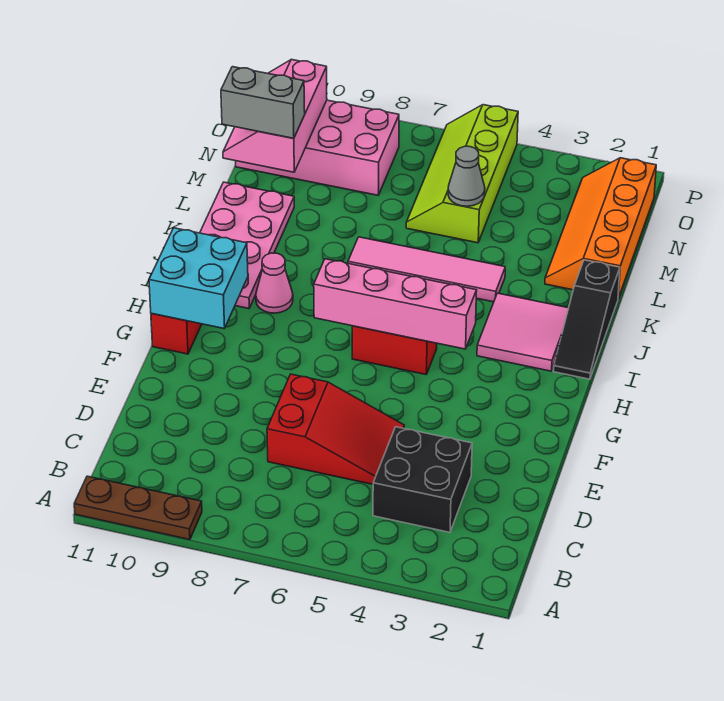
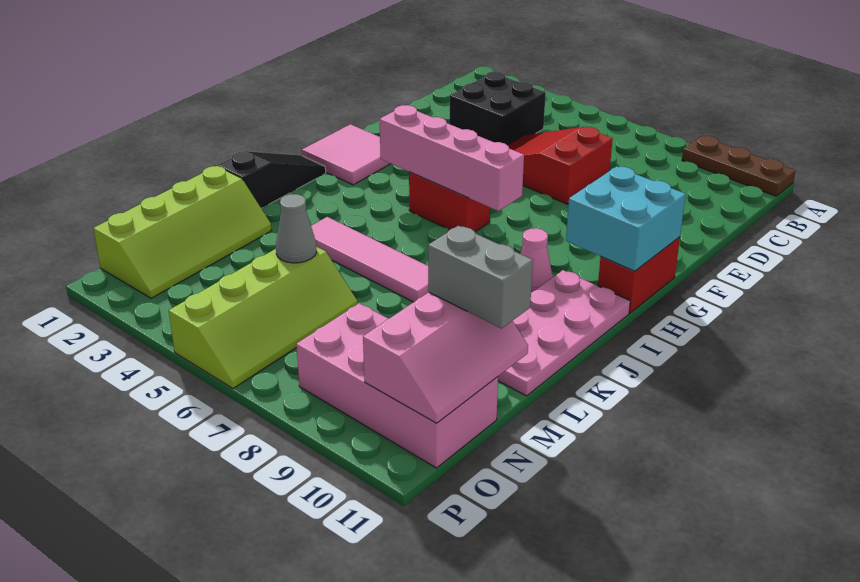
pink 2x2 tile [477,293,568,371] -> pink 2x2 tile moved to [302,124,391,185]
orange 2x4 slope [545,158,656,298] -> lime 2x4 slope [93,166,272,298]

